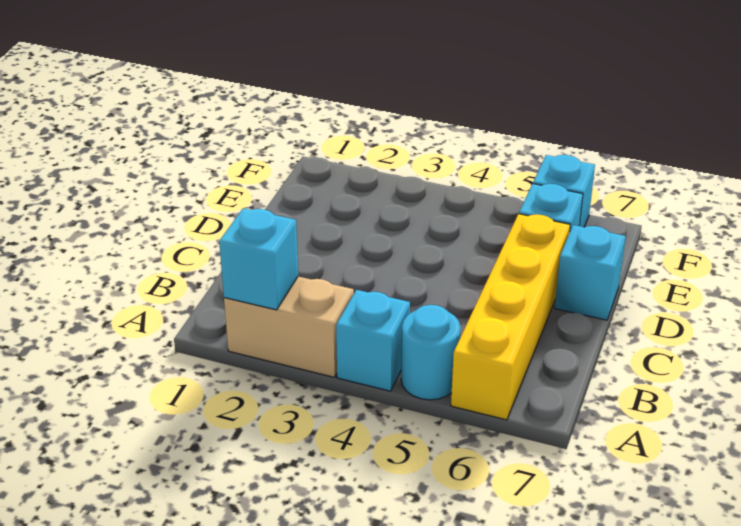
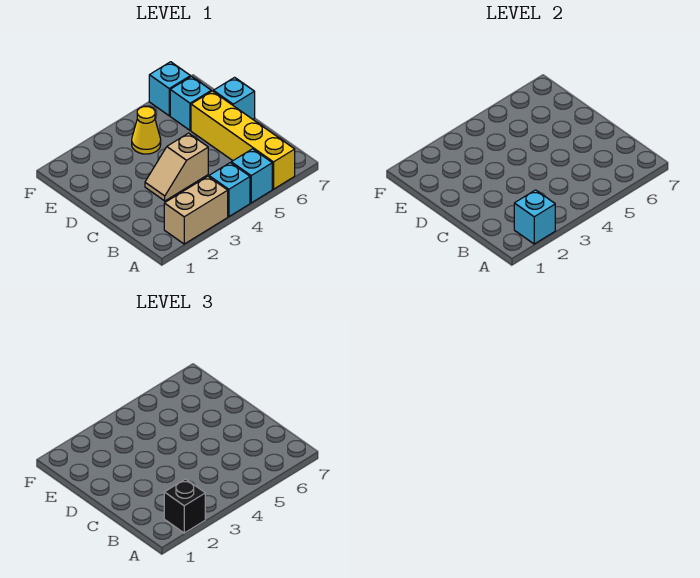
none -> black 1x1 brick [164,479,205,533]
cyan 1x1 round brick [401,305,461,400] -> cyan 1x1 brick [231,149,272,203]
none -> tan 1x2 slope [145,133,208,201]
none -> yellow 1x1 cone [132,107,161,154]

